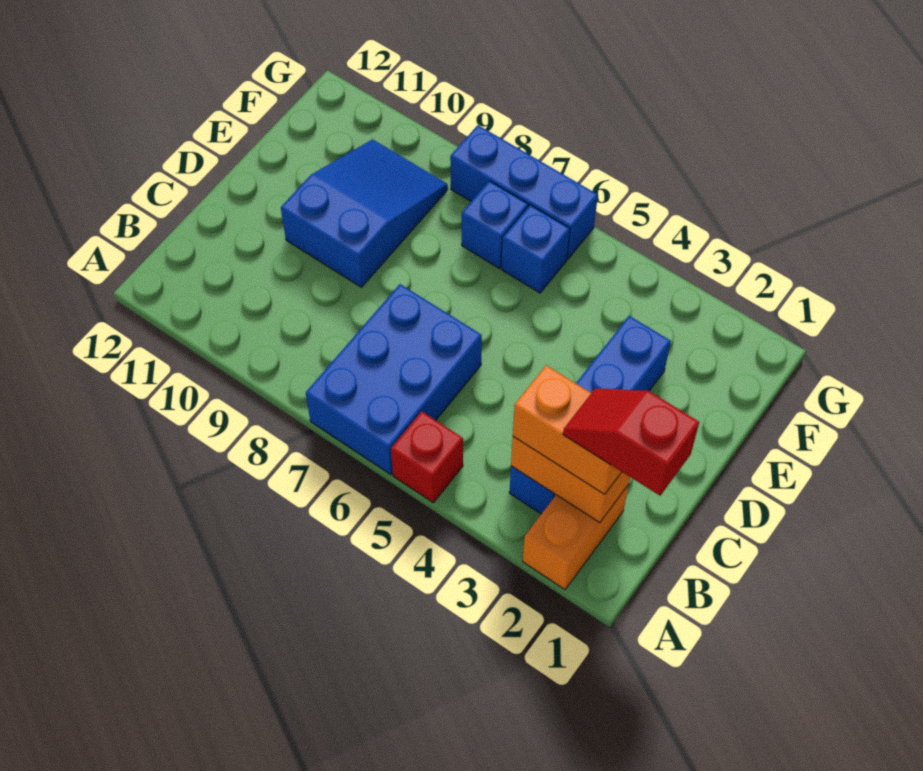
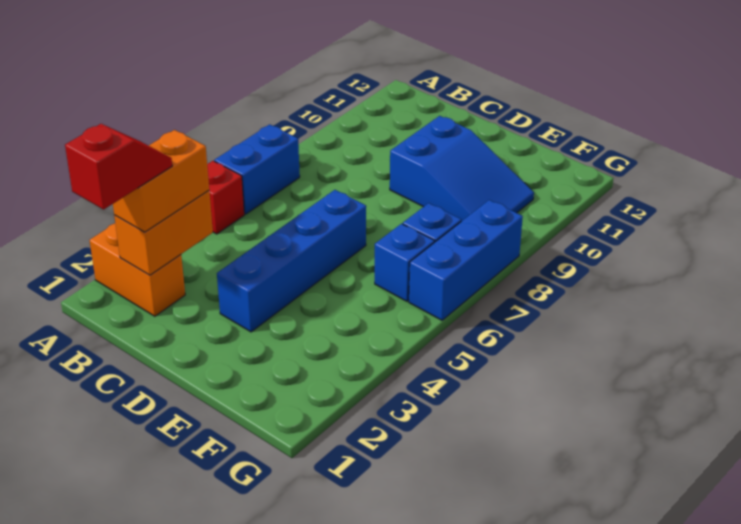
blue 2x3 brick [306,284,482,475] -> blue 1x2 brick [214,124,300,214]
blue 1x4 brick [509,316,671,514] -> blue 1x4 brick turned to [217,190,366,332]

